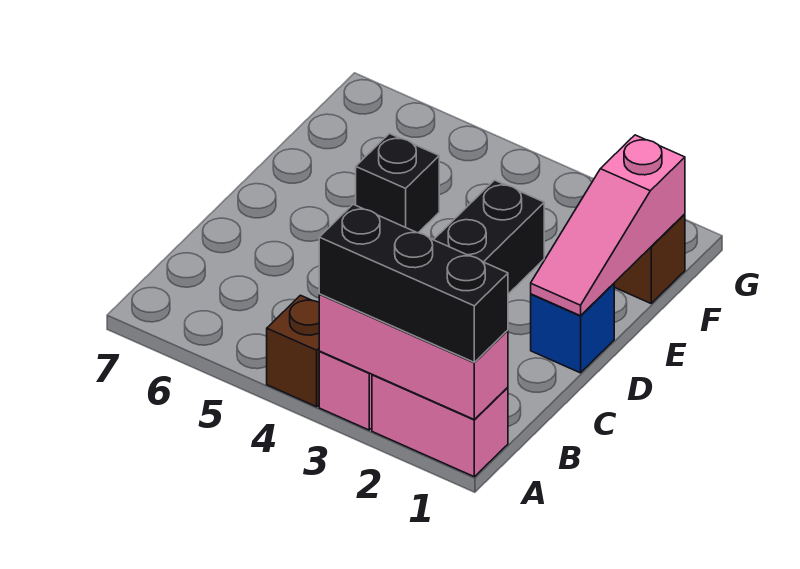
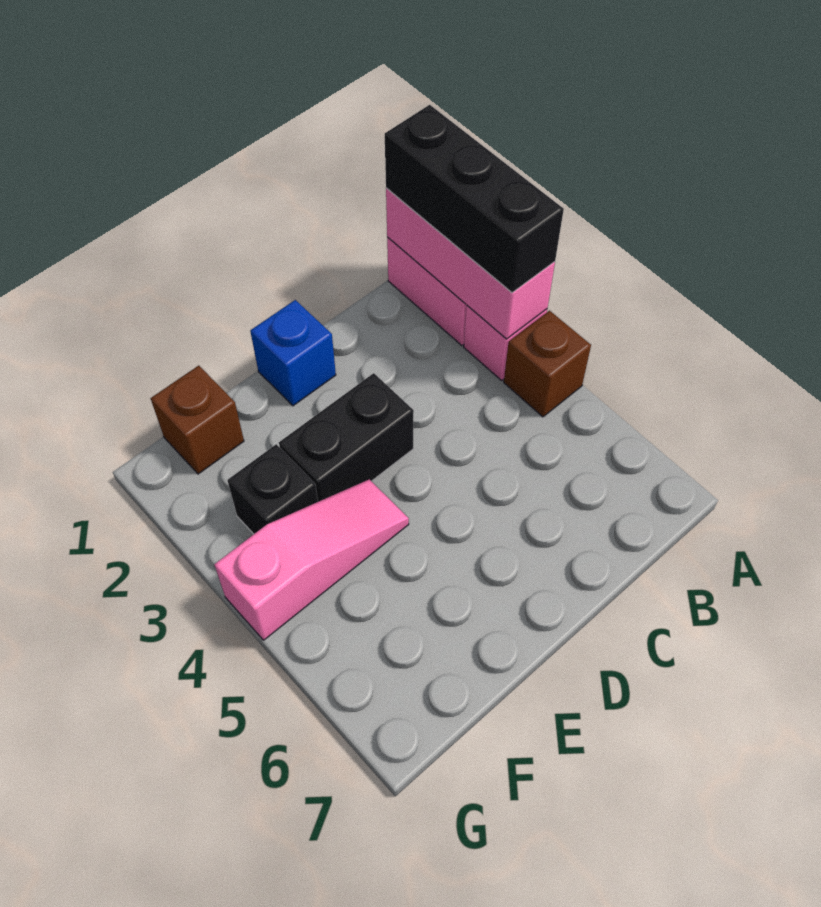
pink 1x3 slope [531,135,685,316] -> pink 1x3 slope moved to [214,479,409,640]
black 1x1 brick [356,134,439,233] -> black 1x1 brick moved to [227,444,318,534]

